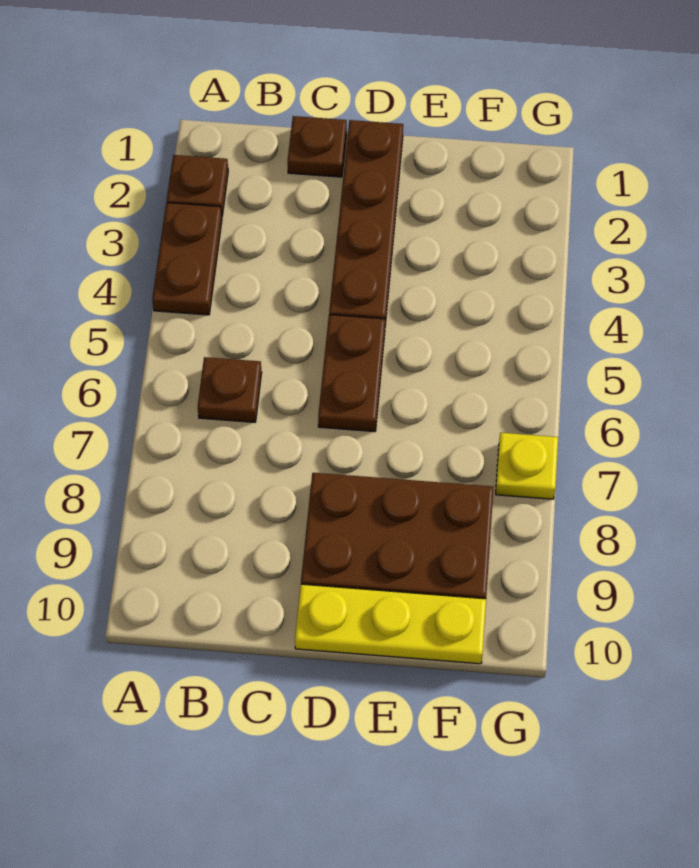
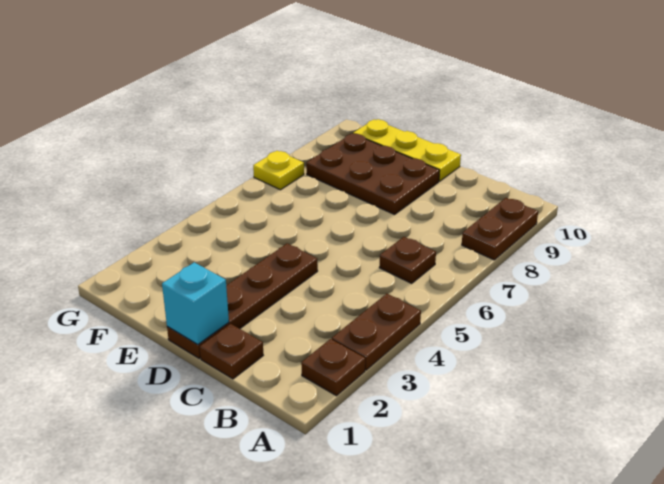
none -> cyan 1x1 brick [162,262,229,344]
brown 1x2 plate [318,315,385,432] -> brown 1x2 plate moved to [462,198,538,260]

